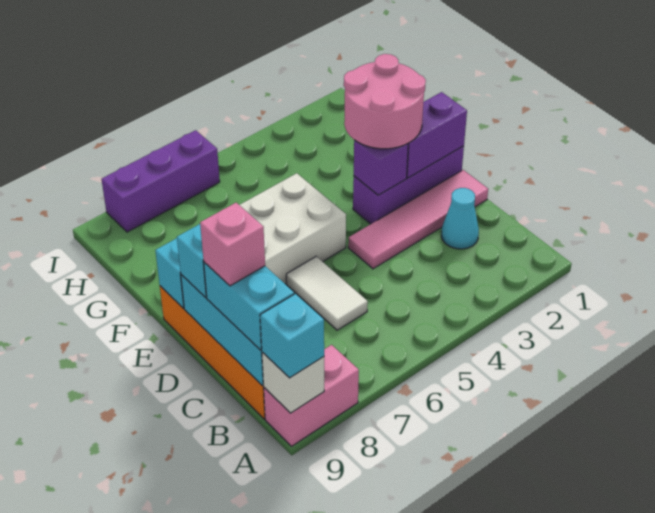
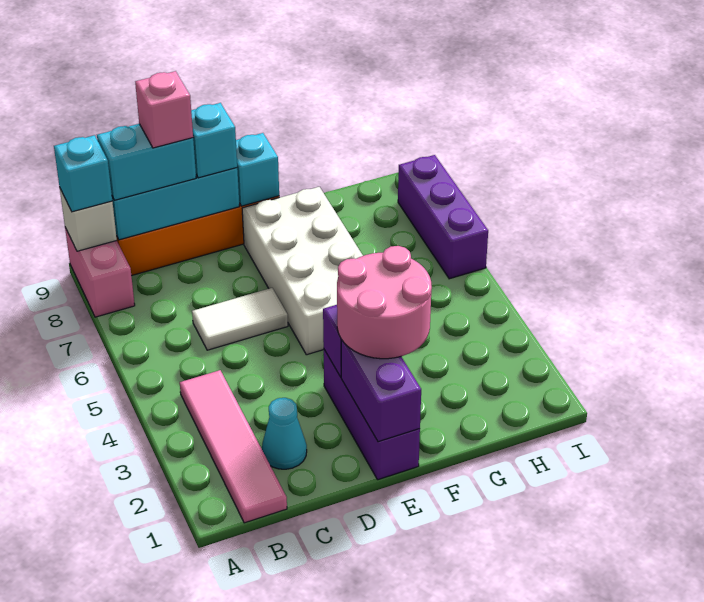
pink 1x4 tile [348,170,488,269] -> pink 1x4 tile moved to [180,370,287,523]

